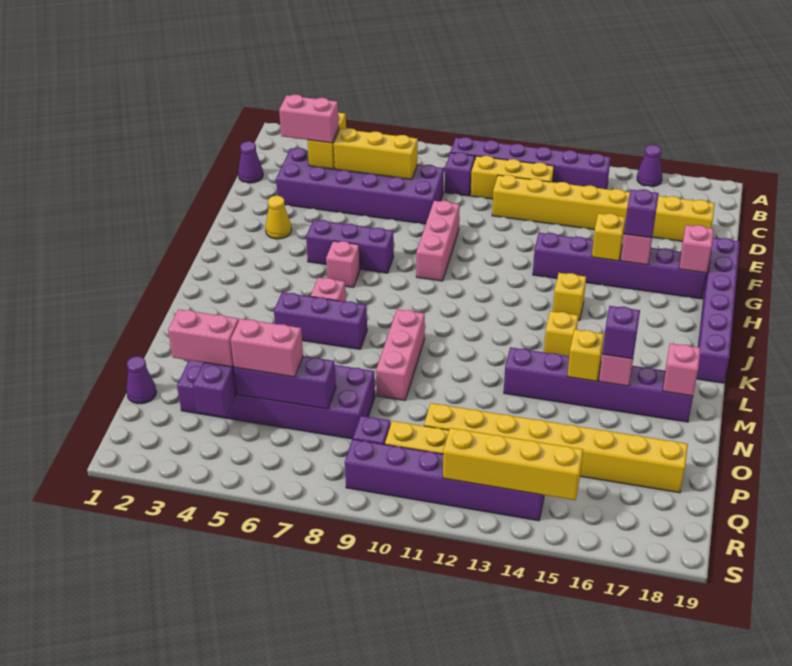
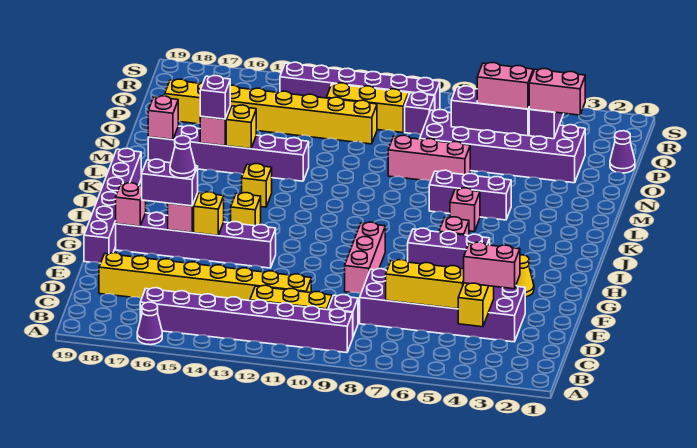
purple 1x6 brick [451,137,611,189] -> purple 1x8 brick [140,288,353,353]
purple 1x1 cone [238,141,263,183] -> purple 1x1 cone moved to [170,136,195,178]
purple 1x1 brick [624,189,659,238] -> purple 1x2 brick [142,159,198,206]
pink 1x3 brick [376,309,425,400] -> pink 1x3 brick turned to [388,135,470,181]
yellow 1x4 brick [443,428,583,500] -> none

